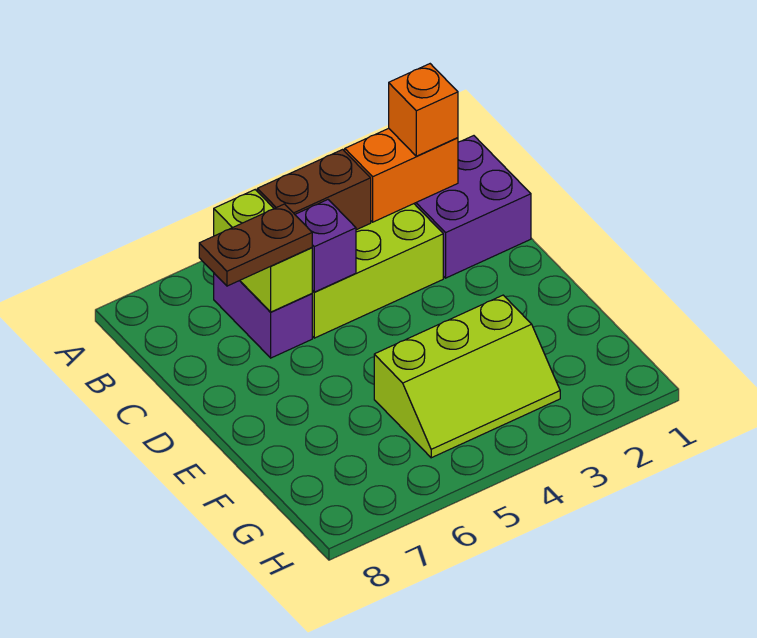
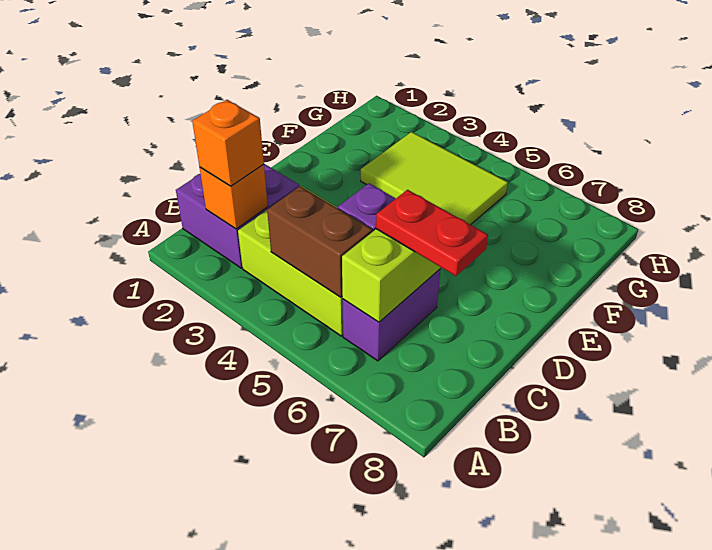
orange 1x2 brick [345,128,458,222] -> orange 1x1 brick [200,164,268,229]
brown 1x2 plate [199,204,312,286] -> red 1x2 plate [376,190,488,276]
lime 2x3 slope [374,295,560,458] -> lime 2x3 tile [361,132,508,225]

